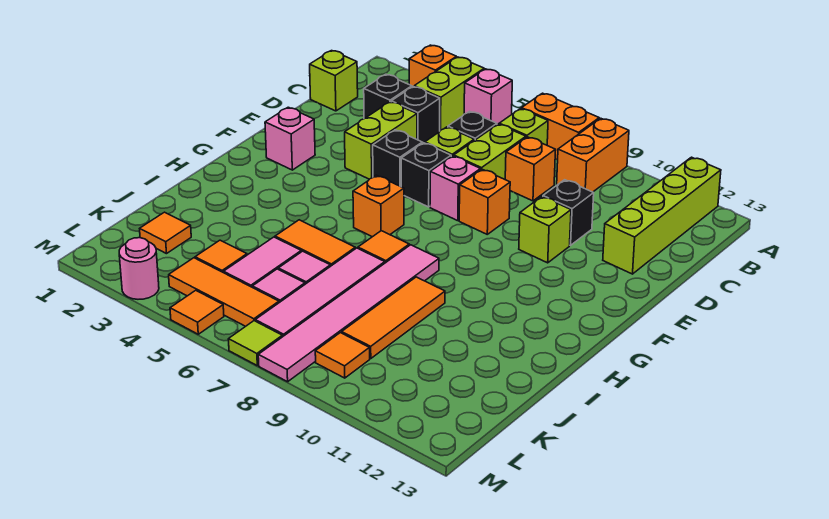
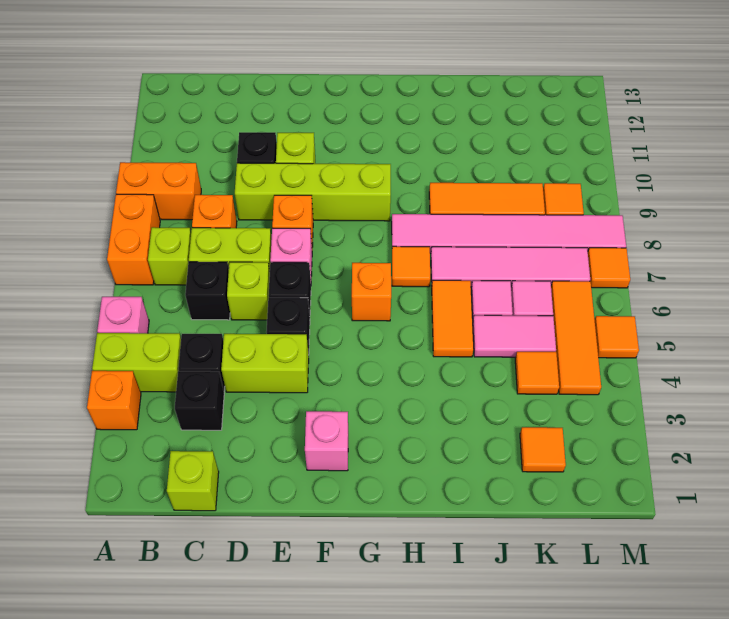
lime 1x4 brick [603,157,721,274] -> lime 1x4 brick moved to [235,163,391,221]
pink 1x1 round brick [119,238,159,299] -> none
lime 1x1 tile [228,321,282,366] -> orange 1x1 tile [588,248,630,288]

